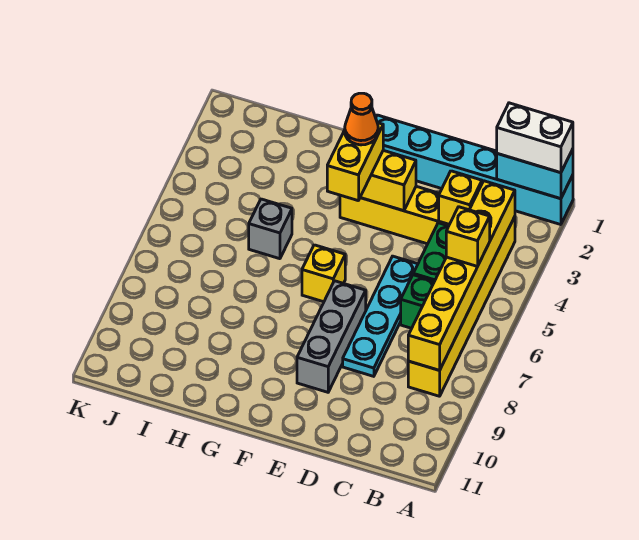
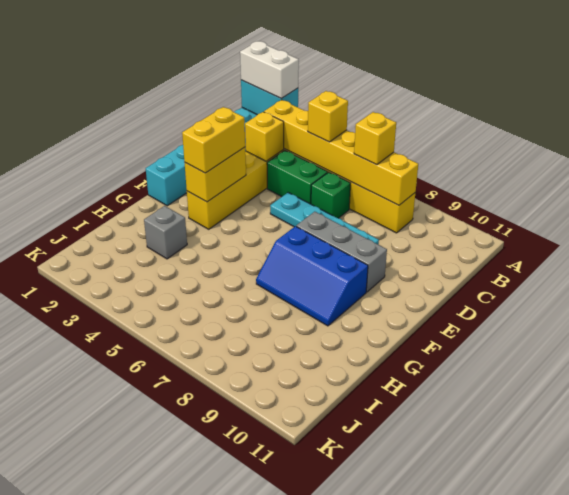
cyan 1x2 brick [497,149,573,199] -> cyan 1x2 brick turned to [241,80,298,115]
white 1x2 brick [497,103,573,173] -> white 1x2 brick turned to [240,41,299,98]
yellow 1x2 brick [327,123,383,201] -> yellow 1x2 brick turned to [182,107,245,173]
orange 1x1 cone [345,93,378,145] -> none
yellow 1x1 brick [302,245,345,302] -> yellow 1x1 brick moved to [354,112,396,165]
none -> blue 2x3 slope [256,226,368,326]
grey 1x1 brick [249,199,292,259] -> grey 1x1 brick moved to [144,206,187,259]

